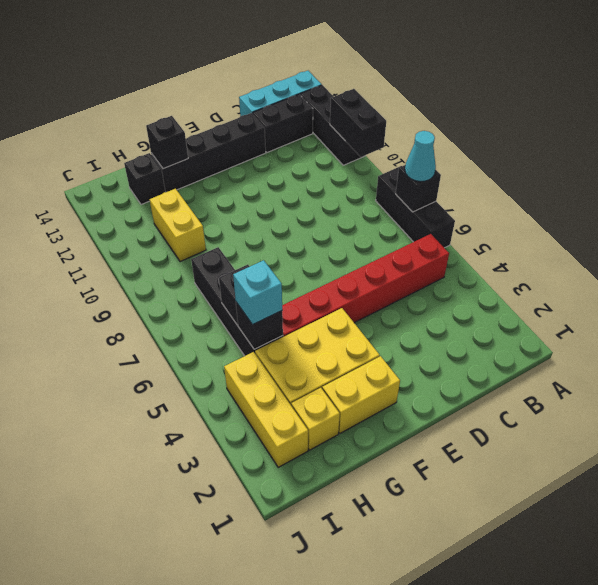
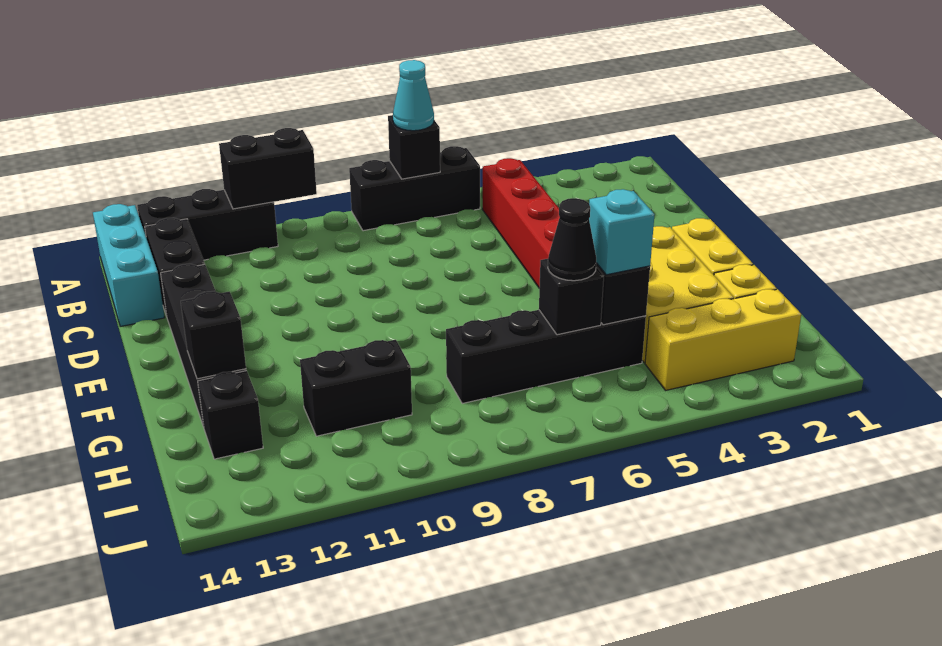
none -> black 1x1 cone [548,198,596,281]
yellow 1x2 brick [150,189,206,262] -> black 1x2 brick [300,340,412,436]

